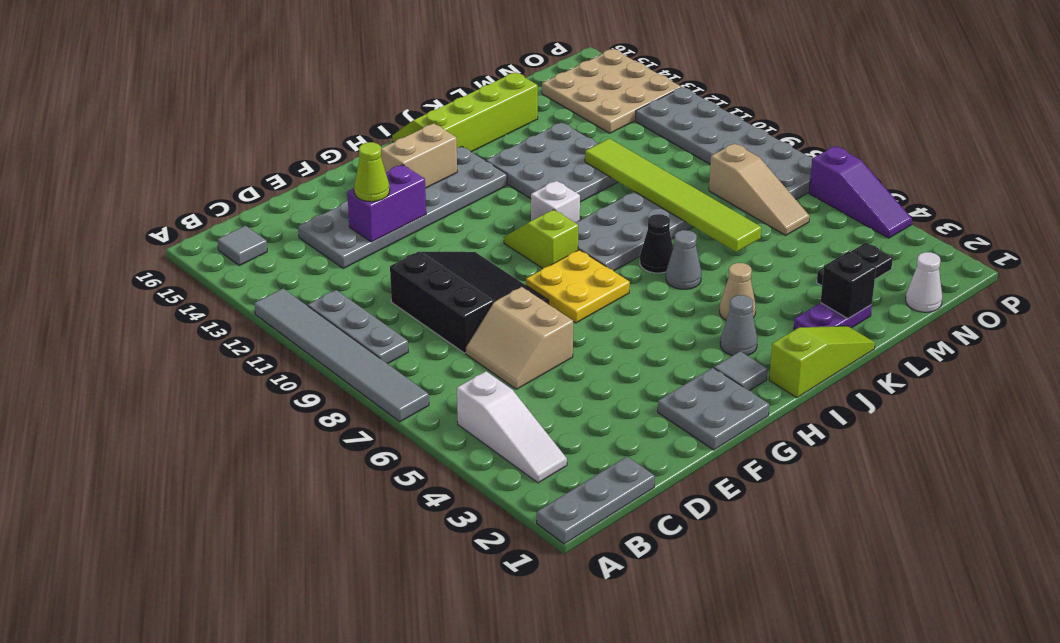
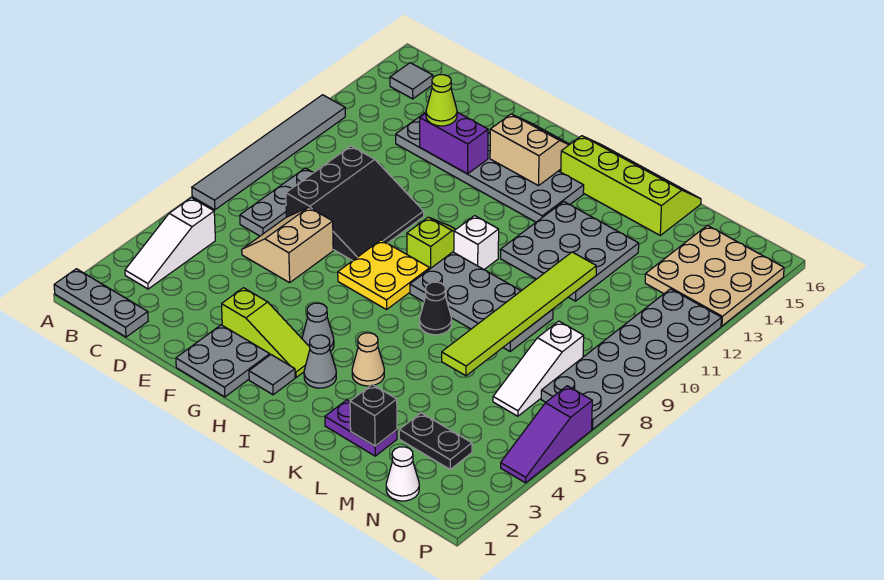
grey 1x3 plate [308,290,408,364] -> grey 1x3 plate moved to [240,168,313,236]
lime 1x3 slope [769,326,875,398] -> lime 1x3 slope moved to [222,288,310,377]
grey 1x1 cone [666,230,701,289] -> grey 1x1 cone moved to [302,303,334,351]
tan 1x3 slope [709,144,810,235] -> white 1x3 slope [493,321,584,416]

